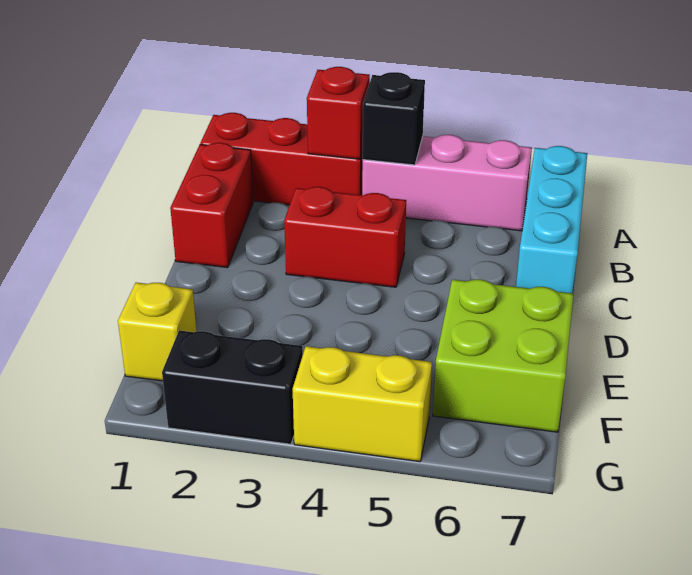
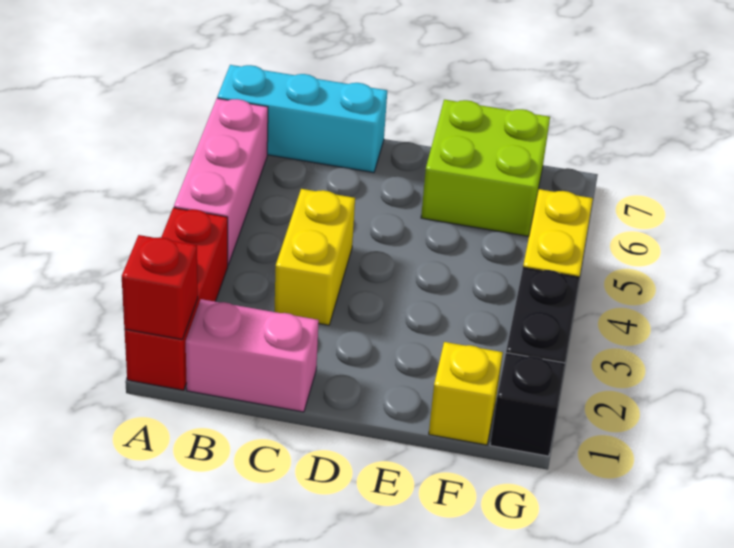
red 1x1 brick [307,67,370,159] -> red 1x1 brick moved to [122,235,198,340]
black 1x1 brick [362,72,425,165] -> black 1x1 brick moved to [490,353,565,456]
red 1x2 brick [170,143,253,268] -> pink 1x2 brick [186,299,319,412]
red 1x2 brick [284,187,406,287] -> yellow 1x2 brick [275,189,355,325]

